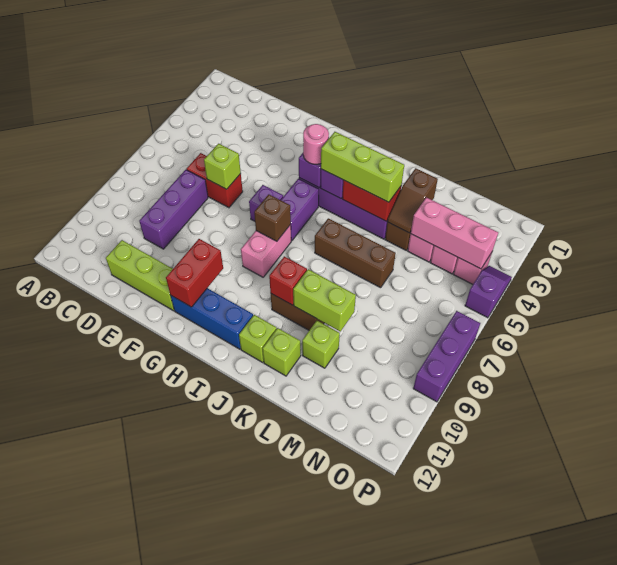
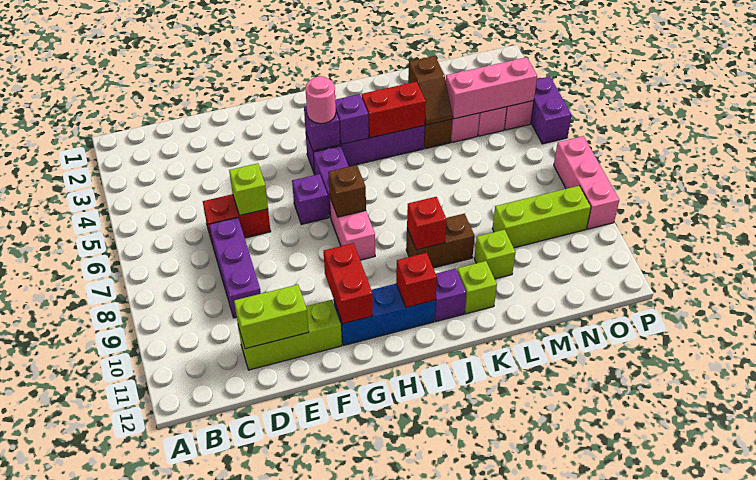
lime 1x3 brick [321,132,404,202] -> lime 1x3 brick moved to [492,186,591,248]
none -> red 1x1 brick [396,253,437,307]
brown 1x3 brick [315,218,396,288] -> none
lime 1x1 brick [239,315,277,363] -> purple 1x1 brick [434,269,466,321]
lime 1x2 brick [293,269,356,331] -> lime 1x2 brick moved to [234,285,309,349]
purple 1x2 slope [465,266,512,318] -> purple 1x2 brick [531,76,571,144]
purple 1x3 brick [413,311,480,402] -> pink 1x3 brick [554,136,619,229]

